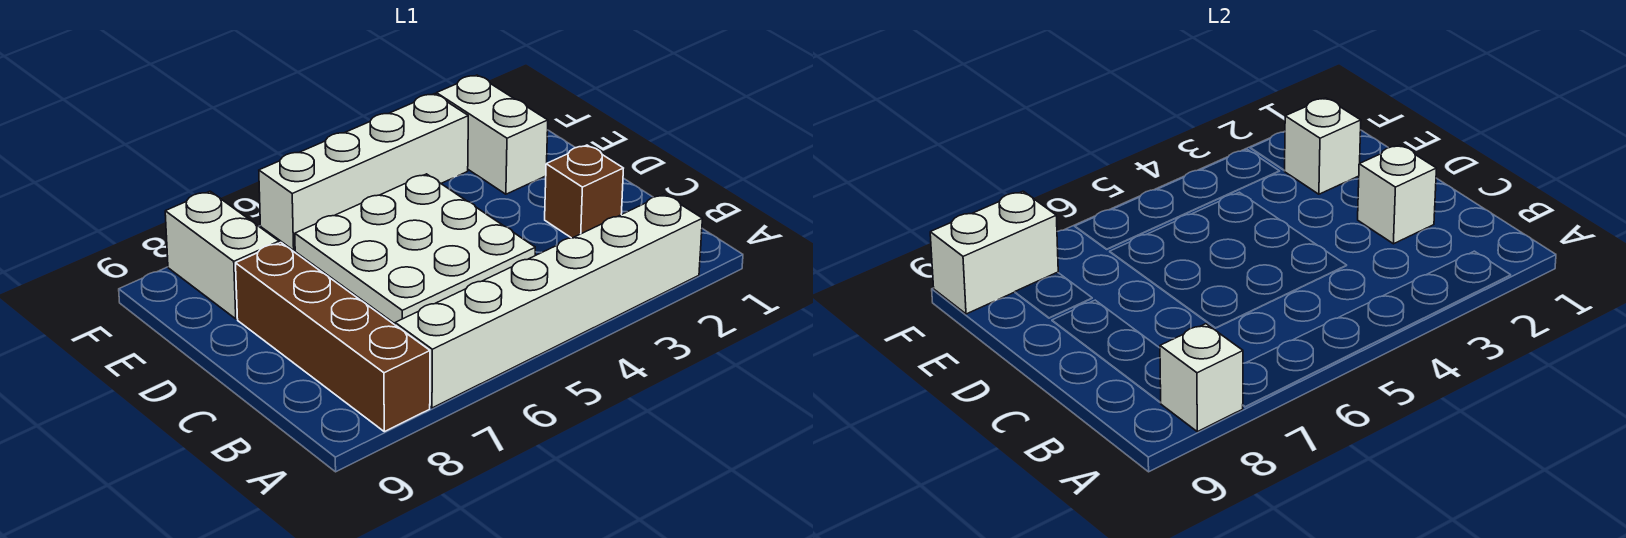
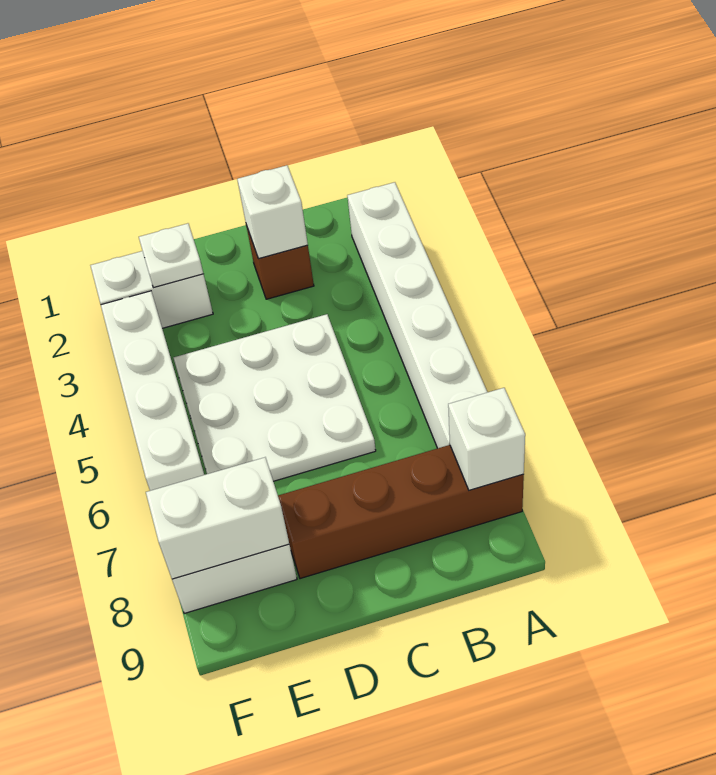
white 1x1 brick [1285,98,1361,194] -> white 1x1 plate [139,223,203,288]
white 1x2 brick [930,191,1058,314] -> white 1x2 brick turned to [146,457,289,579]

